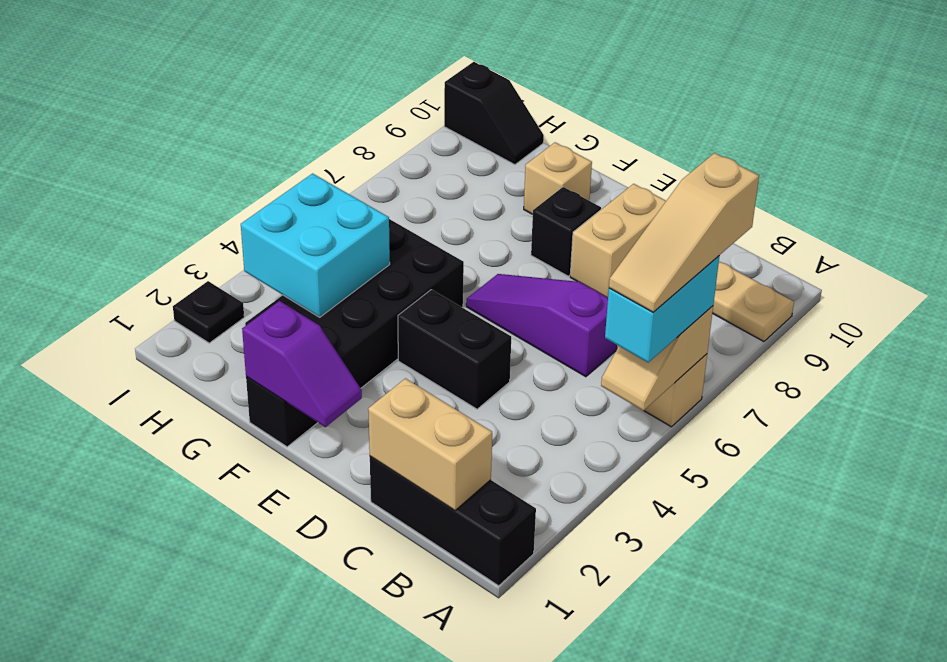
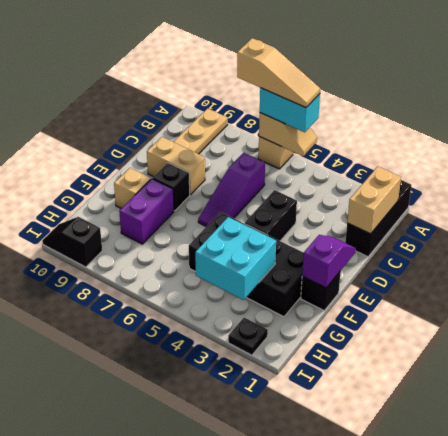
none -> purple 1x2 brick [119,179,174,244]
black 1x2 slope [444,62,544,165] -> black 1x2 slope turned to [42,217,102,267]

